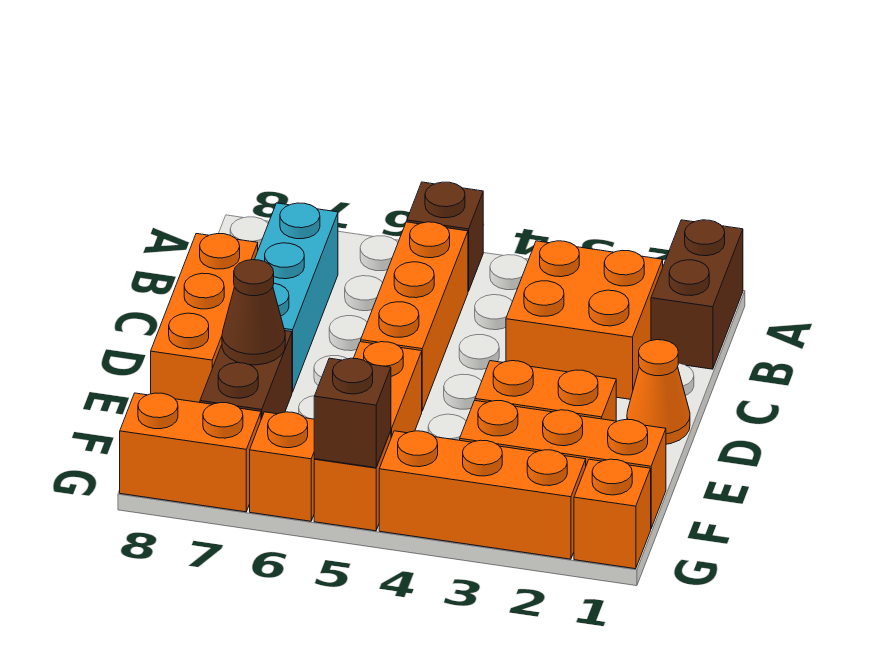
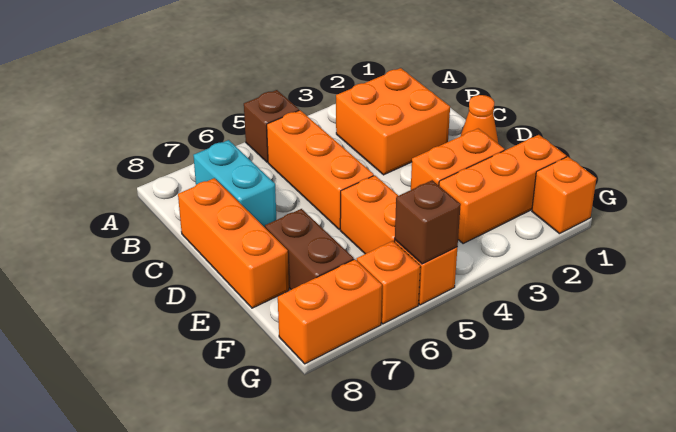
brown 1x2 brick [651,220,743,369] -> none
cyan 1x3 brick [255,203,338,392] -> cyan 1x2 brick [193,140,276,227]
brown 1x1 cone [222,260,285,365] -> none
orange 1x3 brick [379,431,586,559] -> none

